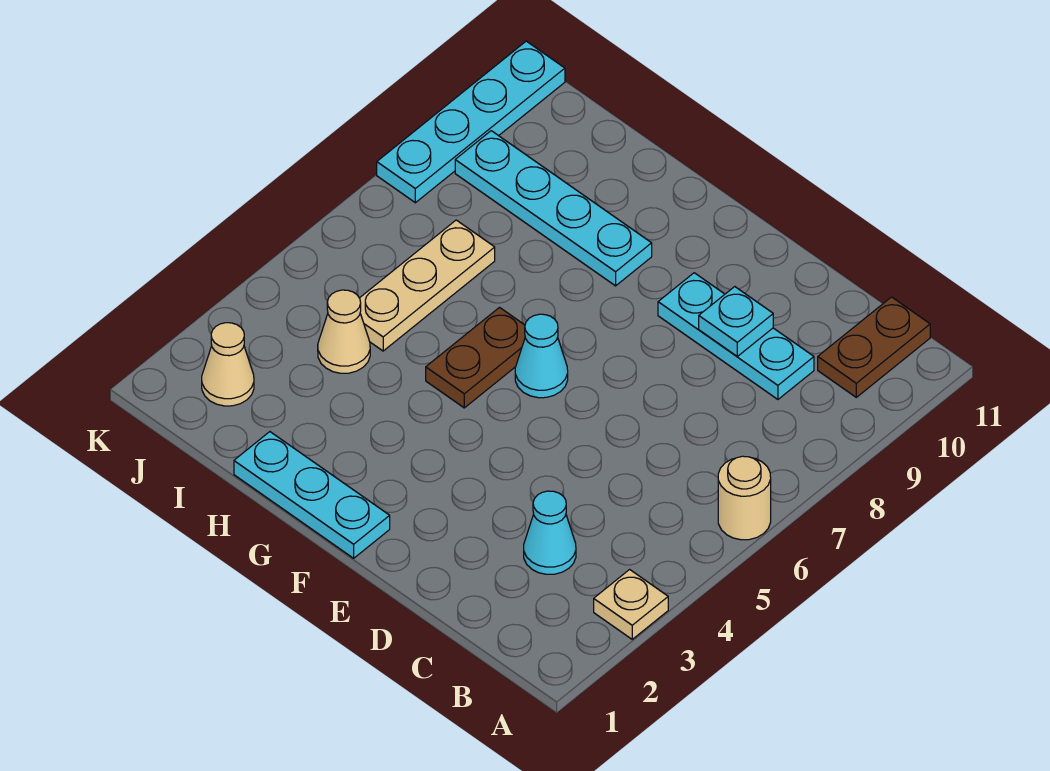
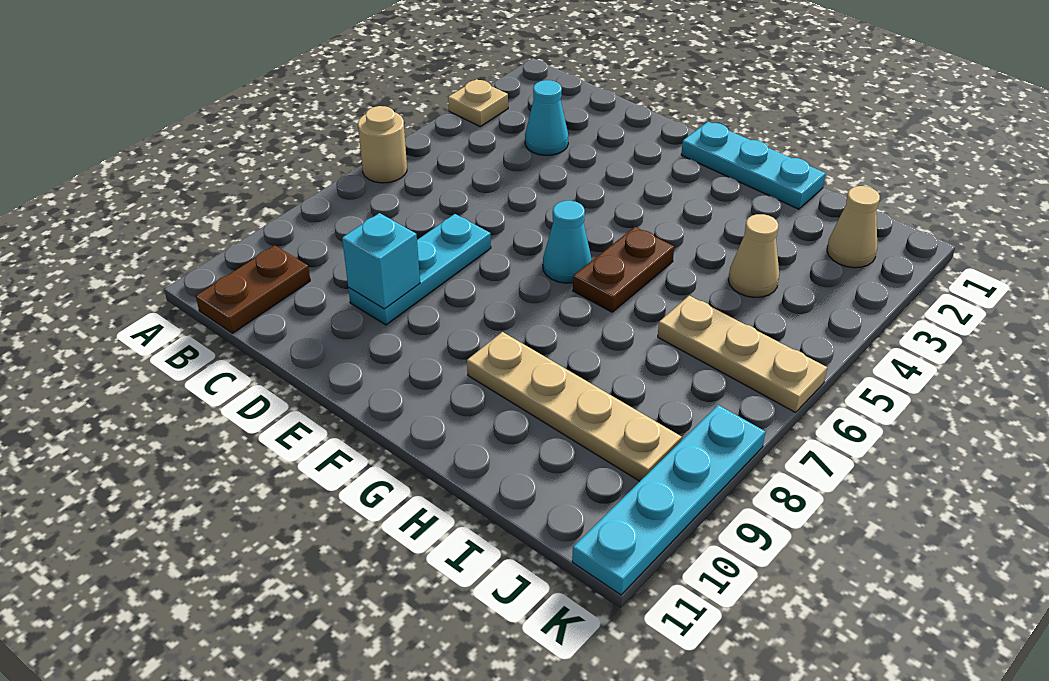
cyan 1x3 plate [658,273,814,399] -> cyan 1x3 plate turned to [348,214,491,325]
cyan 1x1 plate [699,287,773,356] -> cyan 1x1 brick [342,213,420,309]
cyan 1x4 plate [455,131,652,286] -> tan 1x4 plate [467,332,682,481]
tan 1x3 plate [360,220,495,351] -> tan 1x3 plate turned to [658,296,827,412]

